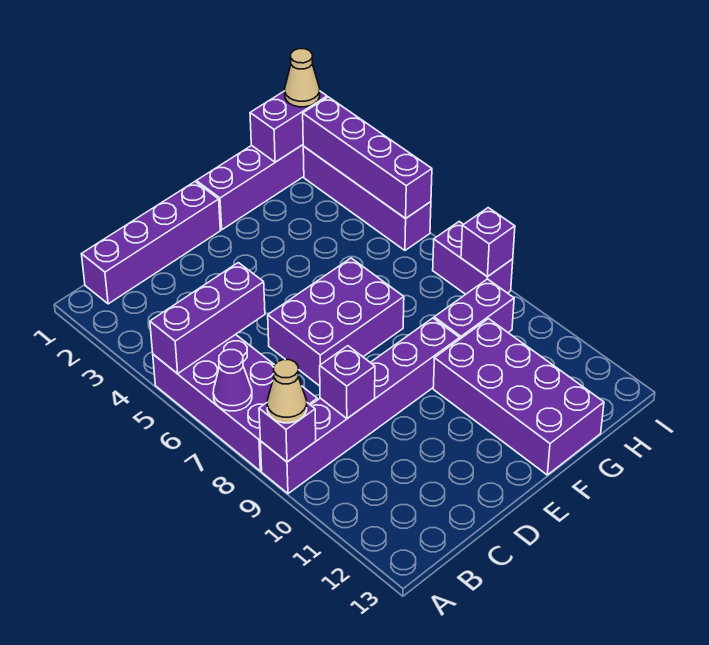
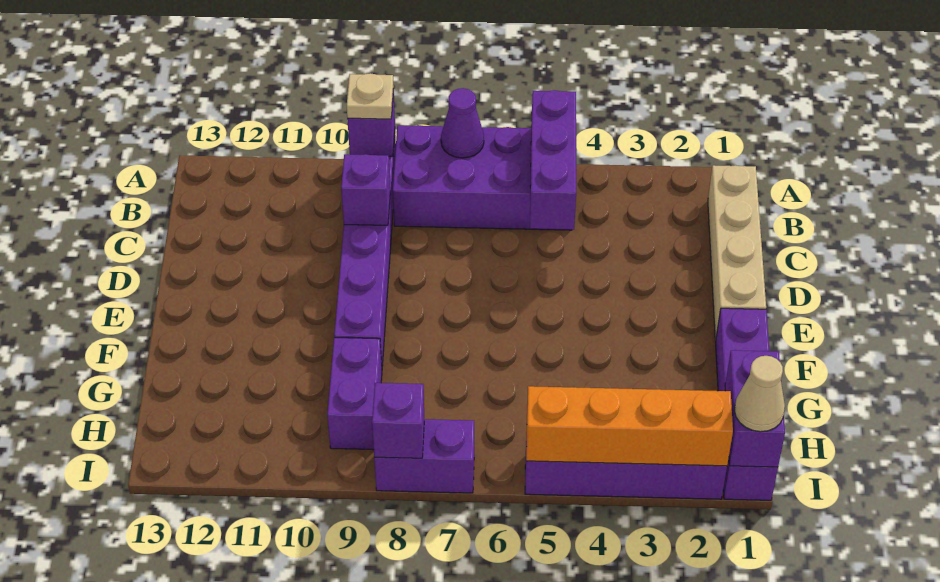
tan 1x1 cone [267,360,307,423] -> tan 1x1 plate [347,73,394,119]
purple 1x4 brick [82,182,220,304] -> tan 1x4 brick [708,165,766,341]
purple 2x3 brick [268,258,404,386] -> none
purple 2x4 brick [433,319,604,475] -> none
purple 1x4 brick [303,97,432,218] -> orange 1x4 brick [526,386,733,466]

